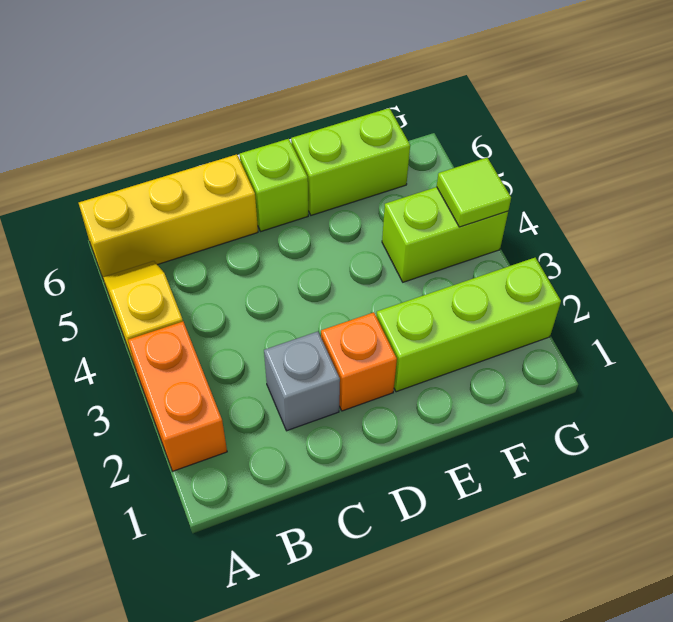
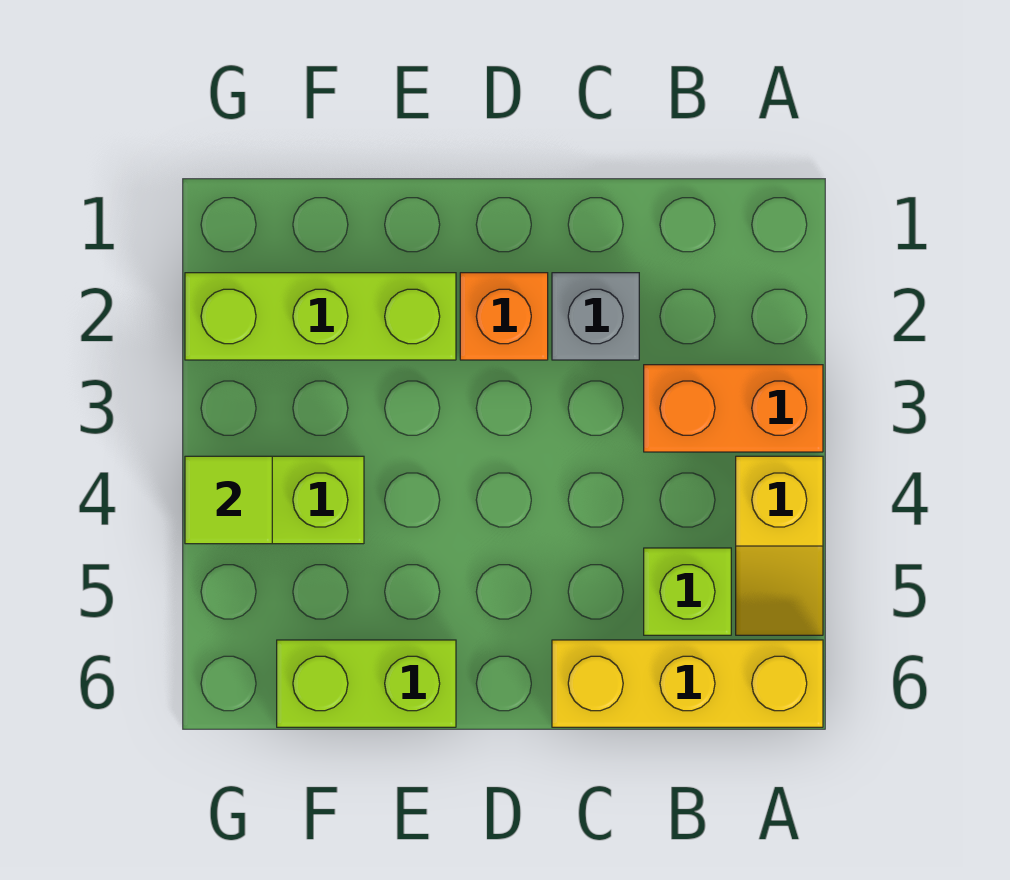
orange 1x2 brick [128,322,227,471] -> orange 1x2 brick turned to [644,365,823,452]
lime 1x1 brick [240,139,308,231] -> lime 1x1 brick moved to [644,548,731,635]

